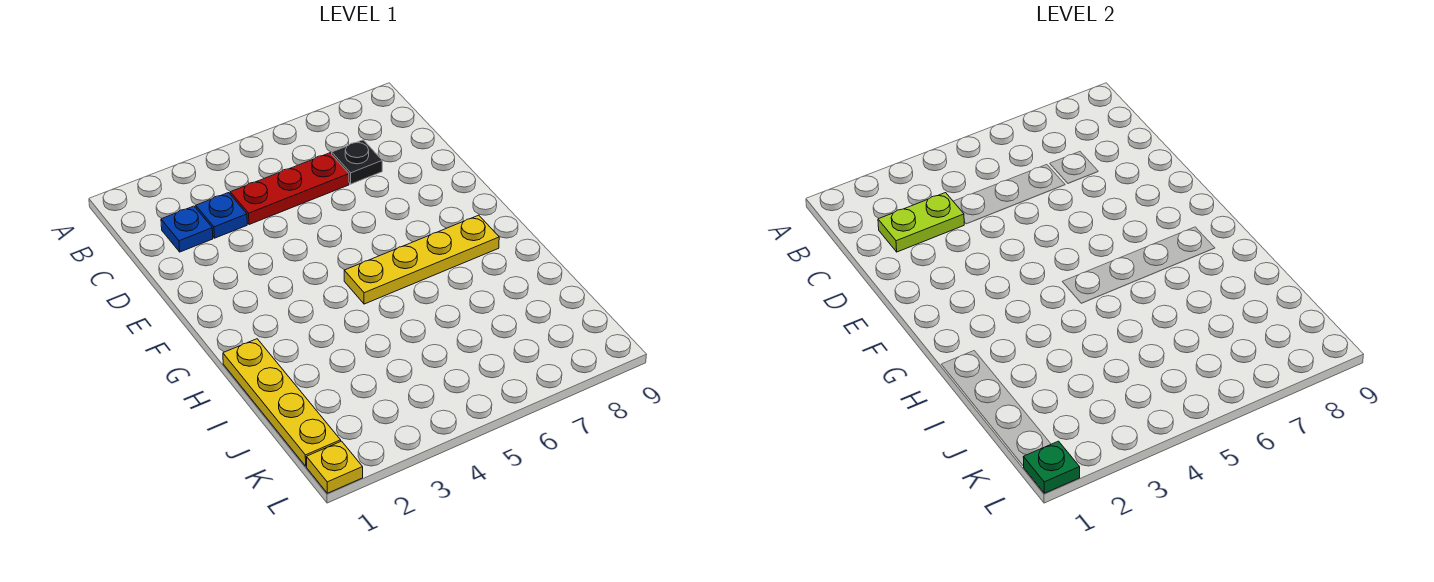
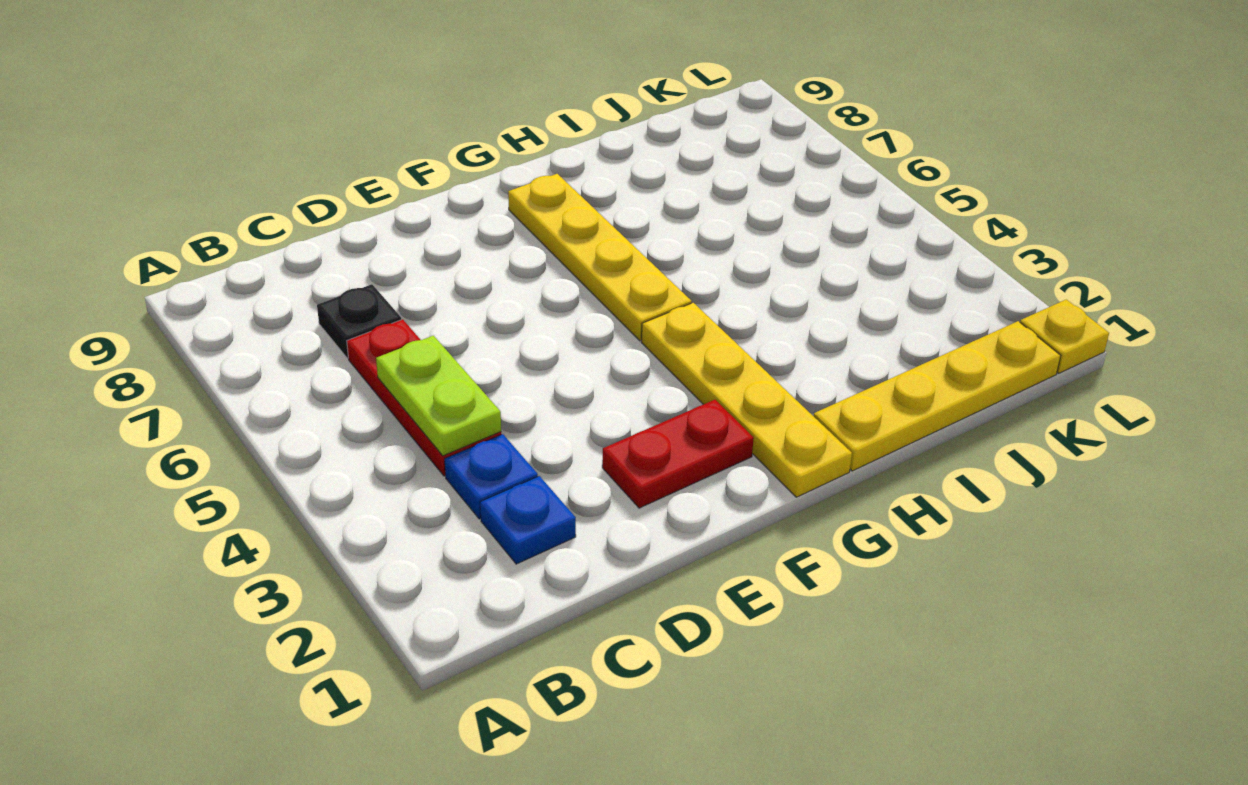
lime 1x2 plate [878,193,964,252] -> lime 1x2 plate moved to [376,336,501,456]
none -> red 1x2 plate [602,400,754,508]
none -> yellow 1x4 plate [641,303,852,497]
green 1x1 plate [1023,441,1080,493] -> none

